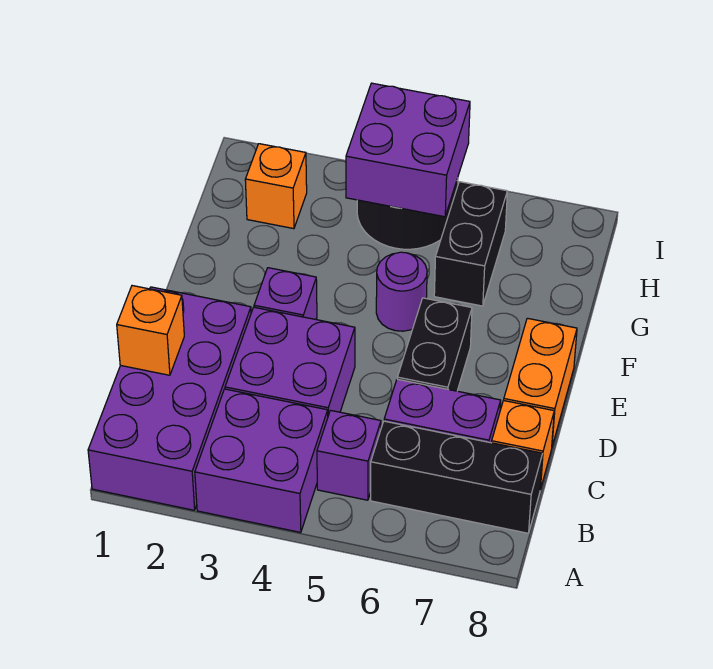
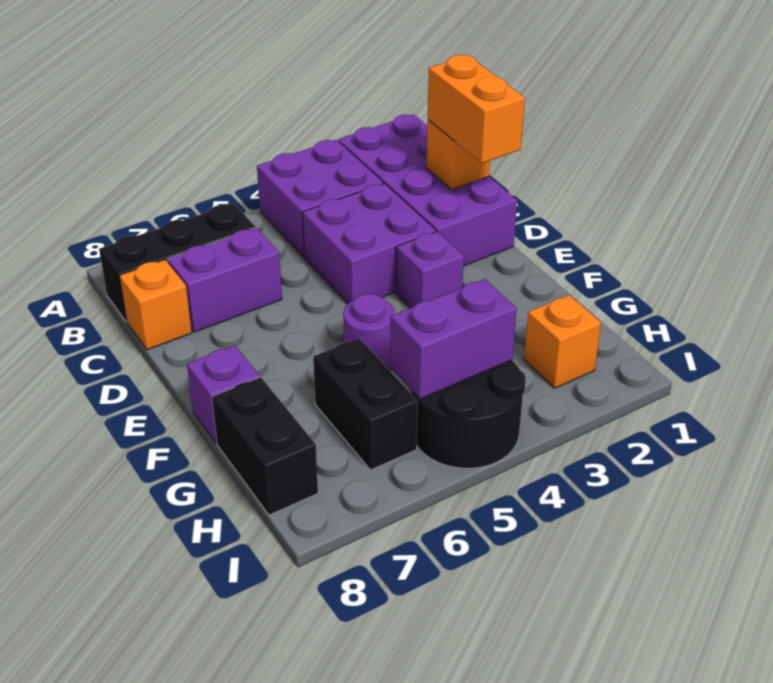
purple 1x1 brick [317,410,381,500] -> purple 1x1 brick moved to [187,345,260,444]
black 1x2 brick [397,298,472,391] -> black 1x2 brick moved to [212,377,318,515]
orange 1x2 brick [504,318,577,446] -> orange 1x2 brick moved to [428,55,525,163]
purple 2x2 brick [346,83,470,217] -> purple 1x2 brick [391,279,517,399]

